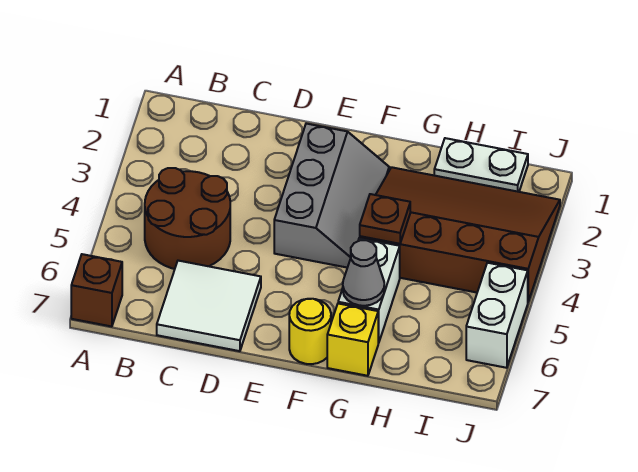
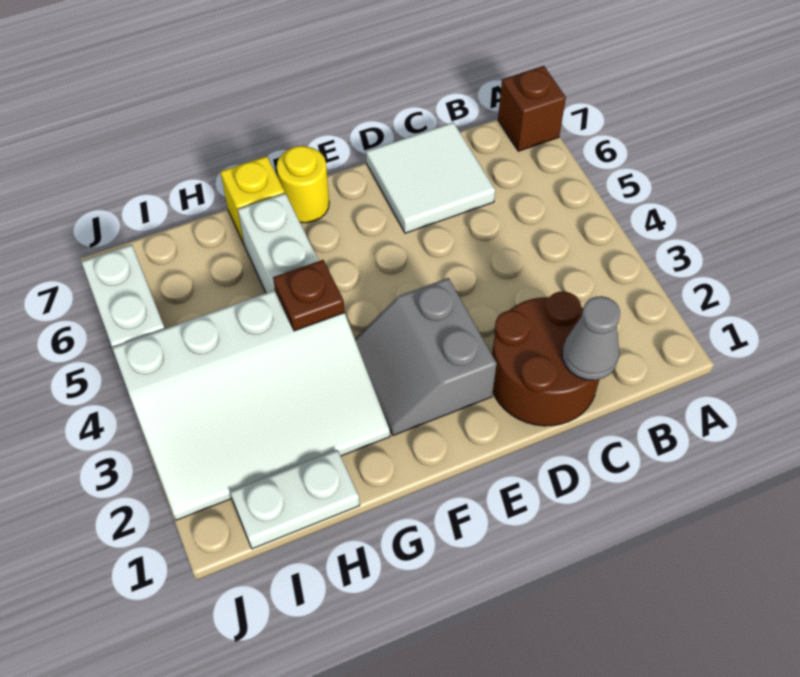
brown 2x2 round brick [145,168,230,269] -> brown 2x2 round brick moved to [492,291,599,426]
grey 2x3 slope [274,124,389,268] -> grey 2x2 slope [355,278,497,435]
brown 3x4 slope [360,167,560,301] -> white 3x4 slope [113,290,390,520]
grey 1x1 cone [343,240,384,306] -> grey 1x1 cone moved to [562,296,620,380]

